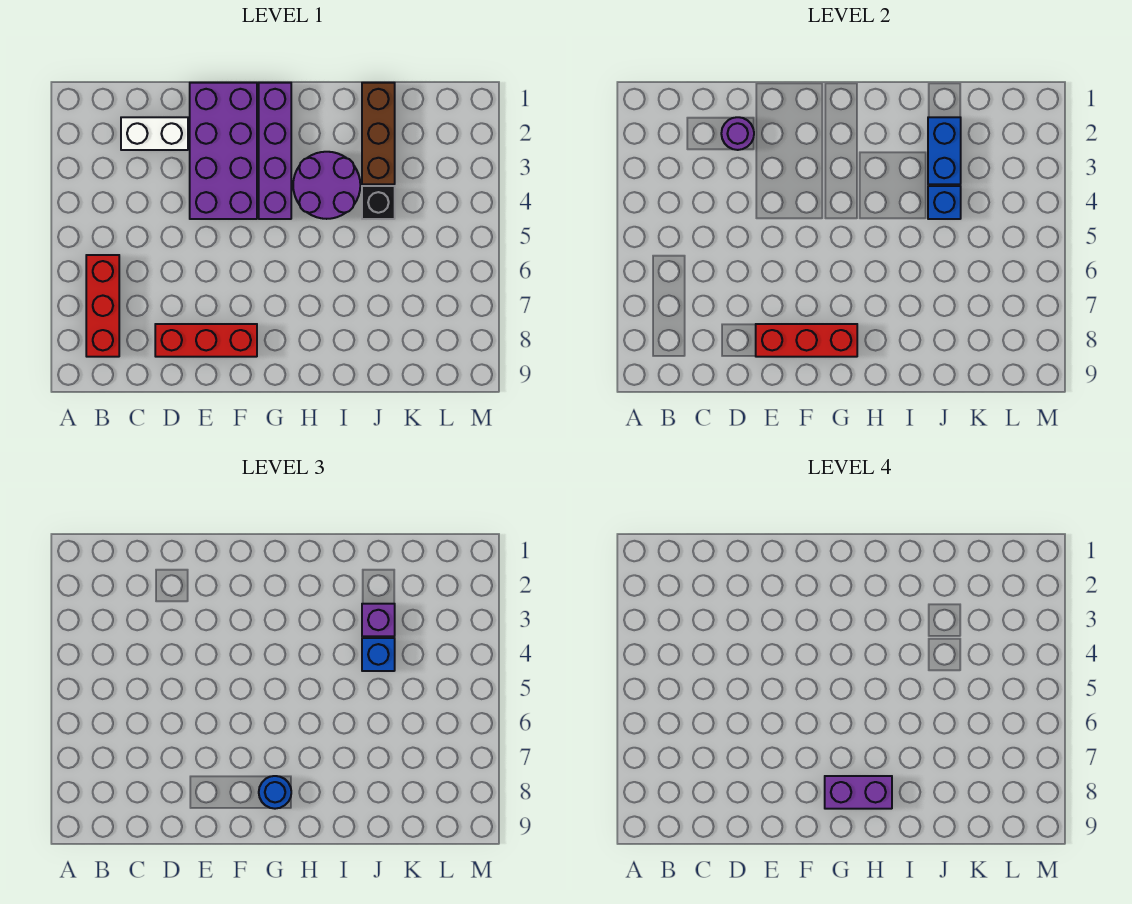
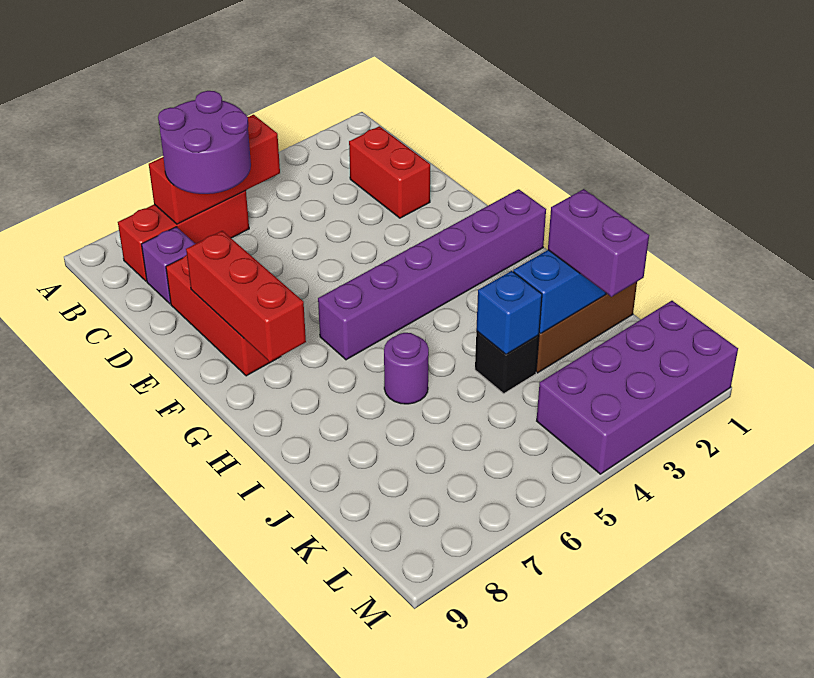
none -> red 1x3 brick [149,115,280,224]
white 1x2 brick [121,117,188,150] -> red 1x2 brick [349,126,430,218]
purple 1x1 round brick [721,117,754,150] -> purple 1x1 round brick moved to [384,333,429,404]
purple 2x4 brick [190,83,257,219] -> purple 2x4 brick moved to [537,301,738,474]
purple 1x4 brick [259,83,291,219] -> purple 1x6 brick [318,189,546,360]
blue 1x1 round brick [259,776,291,809] -> none
purple 1x2 brick [825,776,892,809] -> purple 1x2 brick moved to [548,189,649,297]
purple 2x2 round brick [293,152,360,219] -> purple 2x2 round brick moved to [158,91,251,194]
purple 1x1 brick [362,604,395,636] -> purple 1x1 brick moved to [142,227,195,304]
blue 1x1 brick [362,638,395,671] -> none

